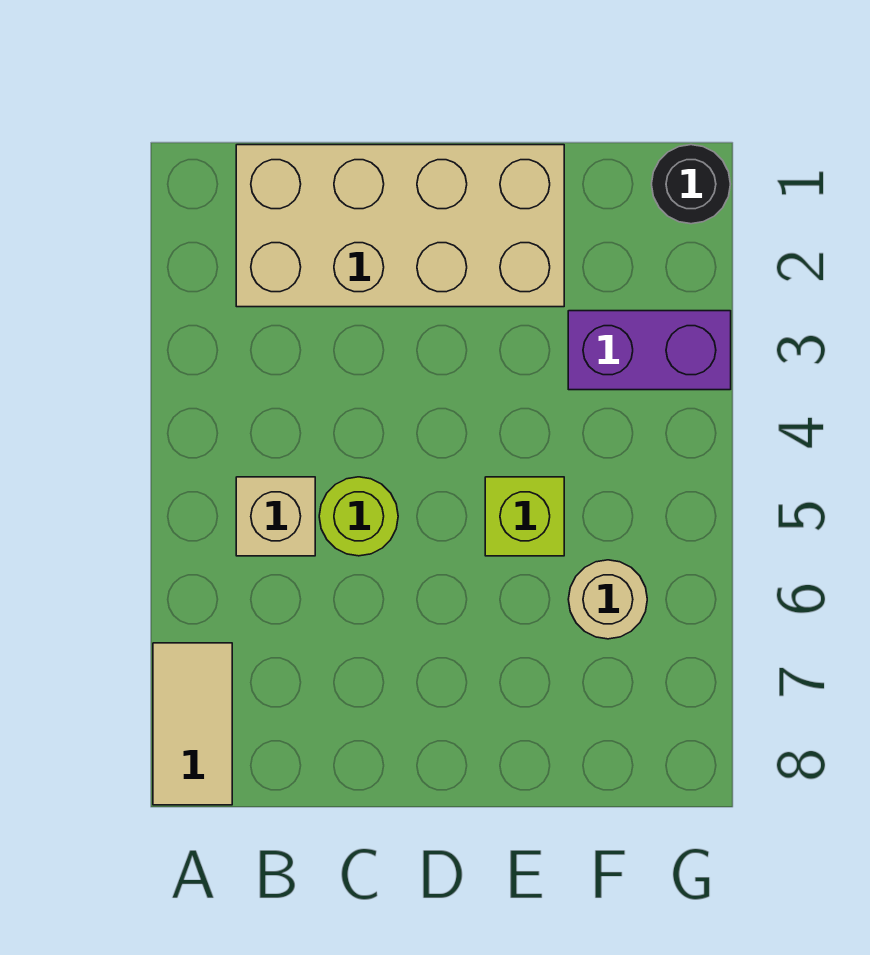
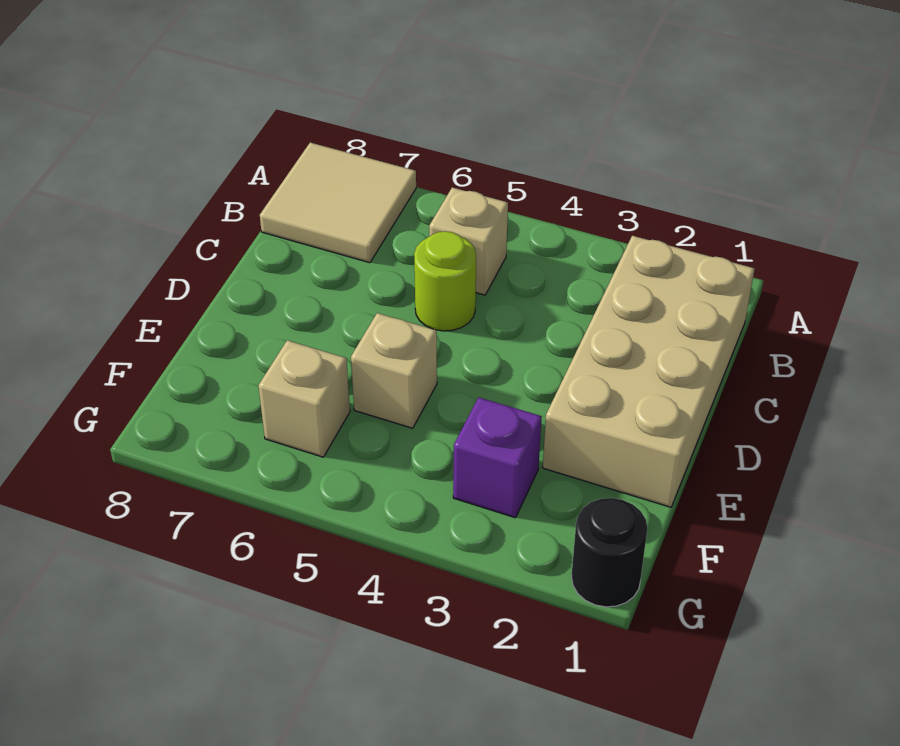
tan 1x2 tile [153,643,232,805] -> tan 2x2 tile [260,143,416,263]
lime 1x1 brick [485,477,564,556] -> tan 1x1 brick [351,313,437,428]
purple 1x2 brick [568,311,731,390] -> purple 1x1 brick [453,397,542,518]
tan 1x1 round brick [568,560,647,639] -> tan 1x1 brick [258,340,350,457]

